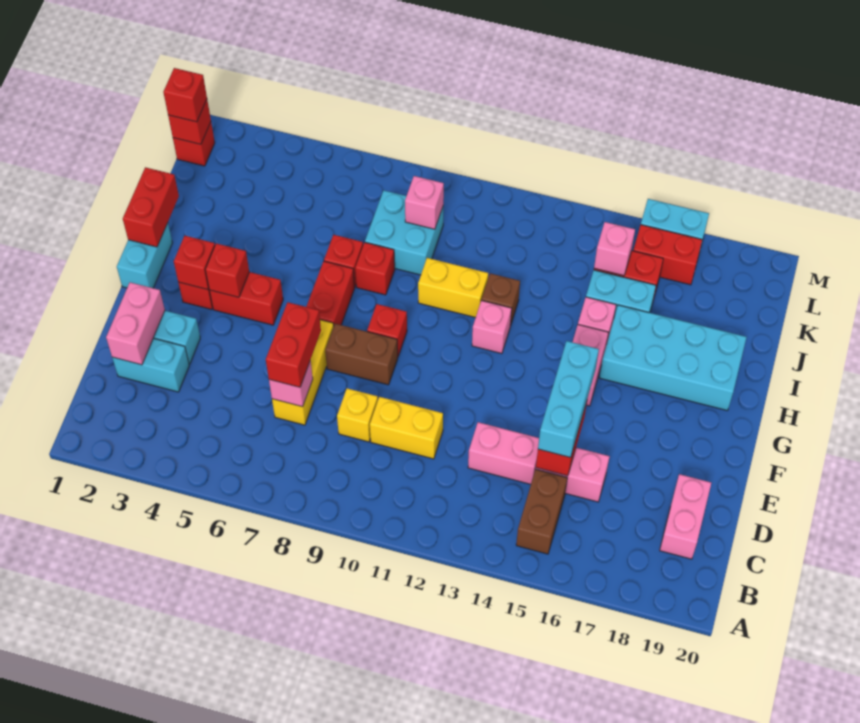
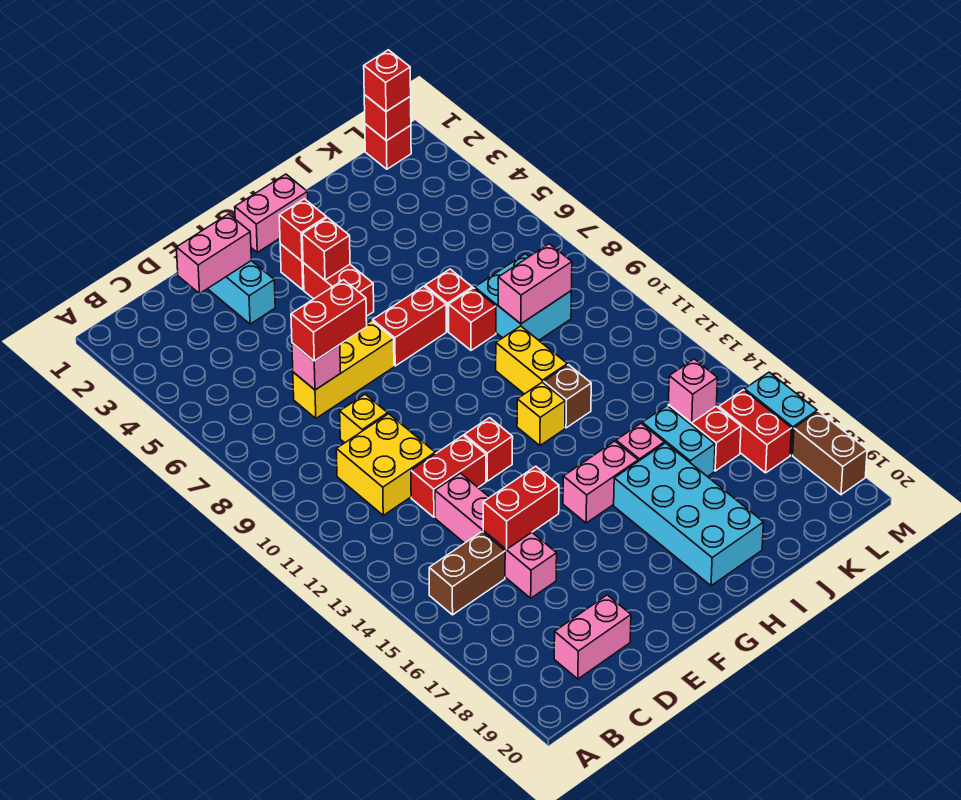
cyan 1x2 brick [112,338,189,392] -> none
yellow 1x2 brick [370,397,443,459] -> yellow 2x2 brick [336,414,435,515]
cyan 1x3 brick [538,341,599,458] -> none
brown 1x2 brick [325,324,398,385] -> brown 1x2 brick moved to [793,411,867,495]
cyan 1x2 brick [117,223,172,288] -> pink 1x2 brick [235,174,308,252]
red 1x1 brick [367,304,407,356] -> red 1x1 brick moved to [464,418,513,481]
red 1x2 brick [123,167,179,247] -> red 1x2 brick moved to [411,436,486,517]
pink 1x1 brick [472,300,512,354] -> yellow 1x1 brick [517,382,565,446]
pink 1x1 brick [405,176,444,229] -> pink 1x2 brick [498,244,572,324]

